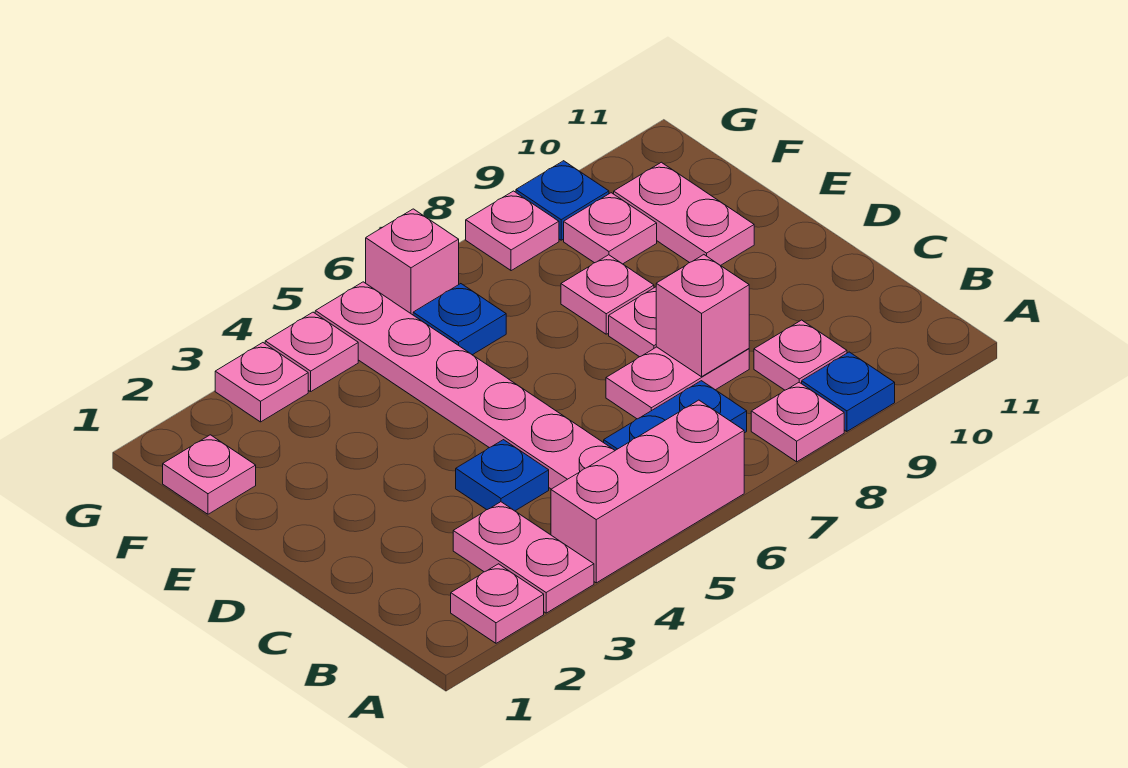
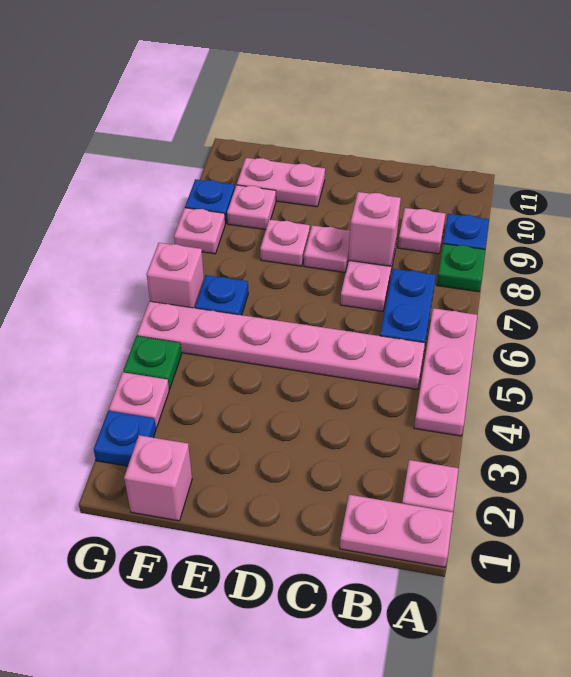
pink 1x2 plate [453,502,594,613] -> pink 1x2 plate moved to [340,495,453,567]
pink 1x3 brick [551,400,744,583] -> pink 1x3 plate [414,308,477,436]
pink 1x1 plate [751,382,844,462] -> green 1x1 plate [437,244,485,292]
blue 1x1 plate [456,440,549,511] -> blue 1x1 plate moved to [94,411,156,466]
pink 1x1 plate [163,435,256,514] -> pink 1x1 brick [124,435,192,521]
pink 1x1 plate [265,312,358,392] -> green 1x1 plate [123,336,182,389]

